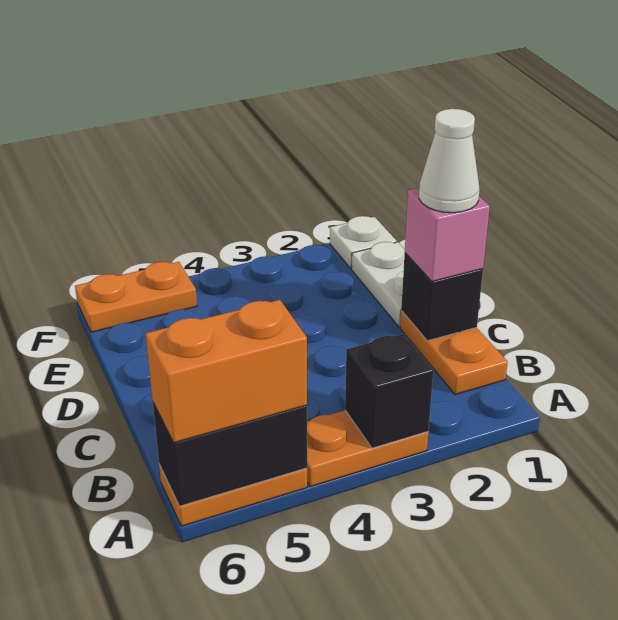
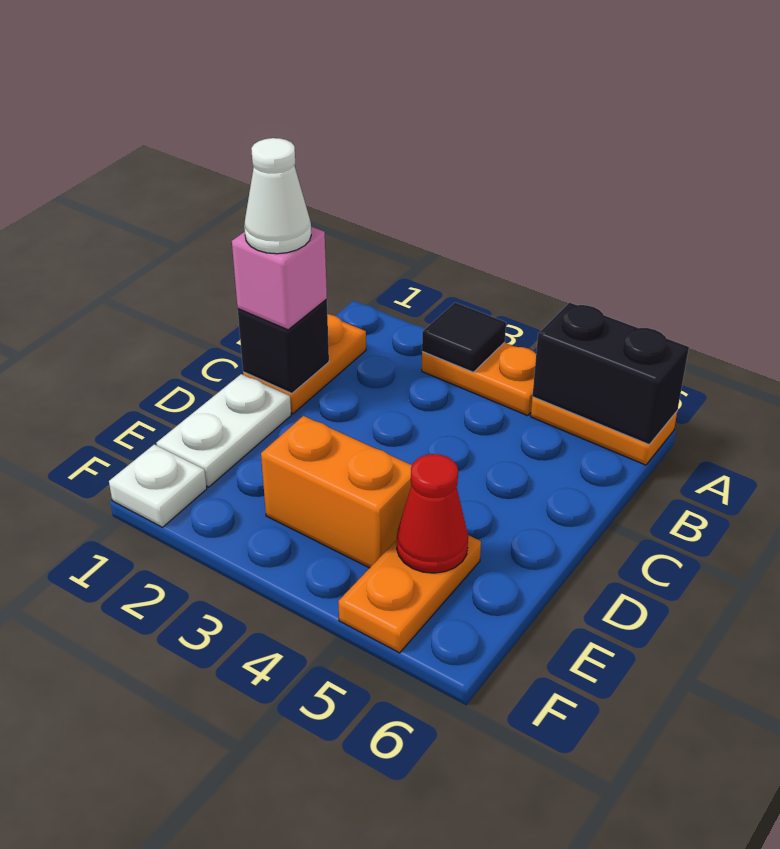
black 1x1 brick [345,334,433,448] -> black 1x1 tile [422,303,506,372]
orange 1x2 brick [146,300,307,443] -> orange 1x2 brick moved to [261,416,412,568]
none -> red 1x1 cone [397,454,468,573]
orange 1x2 plate [75,262,197,332] -> orange 1x2 plate turned to [338,535,481,653]

